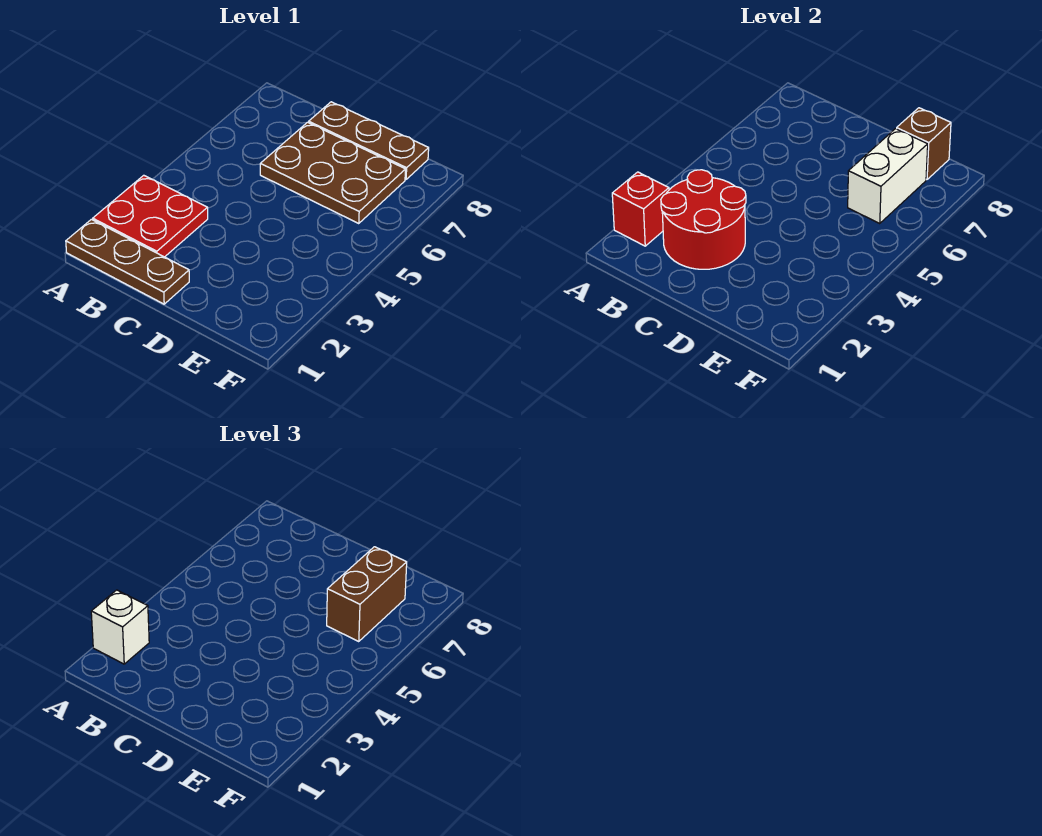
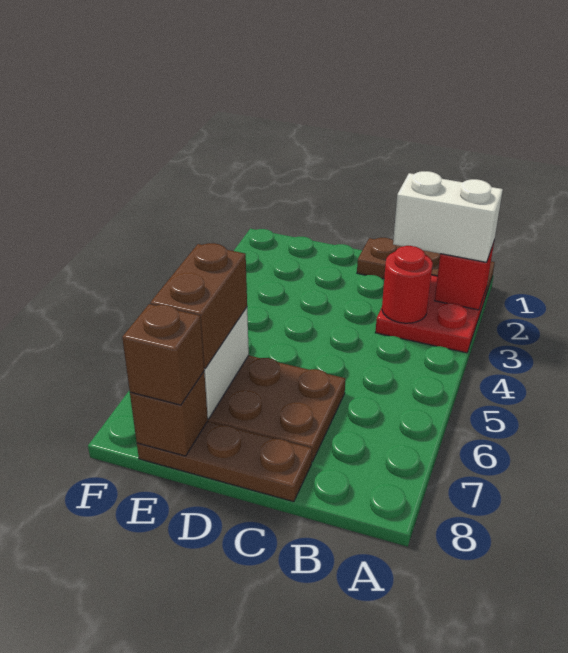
white 1x1 brick [91,590,149,664] -> white 1x2 brick [393,171,503,262]
red 2x2 round brick [661,170,746,269] -> red 1x1 round brick [382,246,433,323]
none -> brown 1x1 brick [122,304,204,405]

